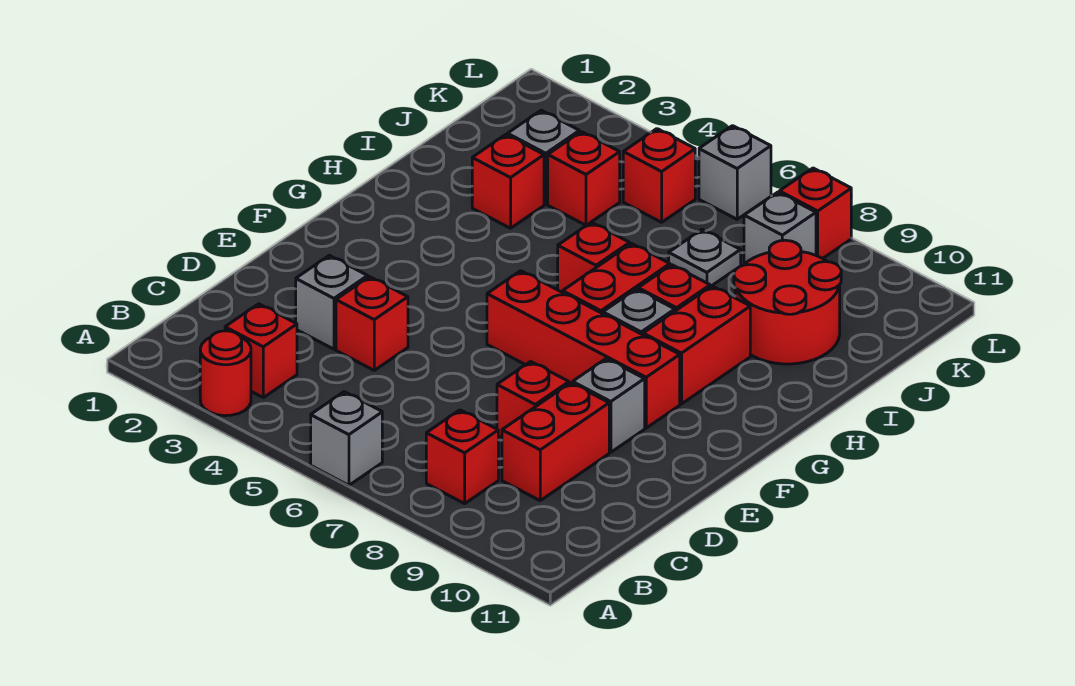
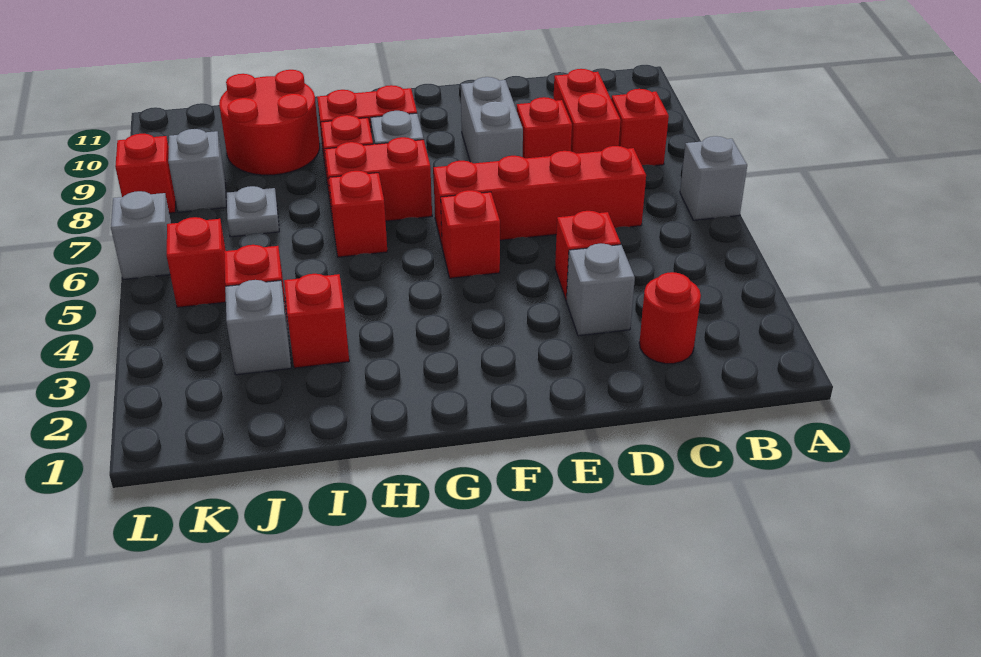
red 1x1 round brick [200,331,251,416] -> red 1x1 round brick moved to [639,272,701,364]
red 1x1 brick [225,304,297,398] -> red 1x1 brick moved to [441,190,500,278]
red 1x2 brick [502,383,609,500] -> red 1x2 brick turned to [554,69,621,154]
grey 1x1 brick [573,359,645,452] -> grey 1x2 brick [461,77,523,163]
red 1x4 brick [487,271,680,428] -> red 1x4 brick turned to [433,146,646,245]

